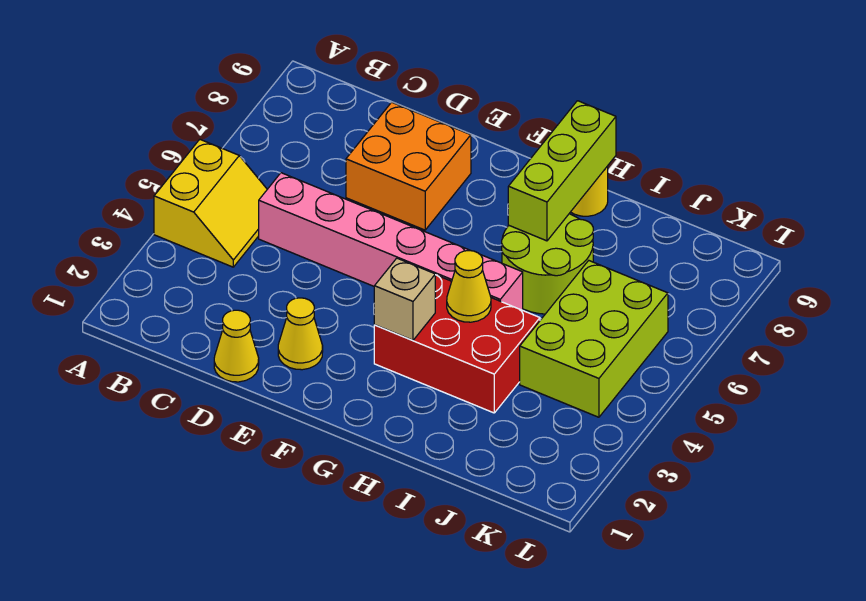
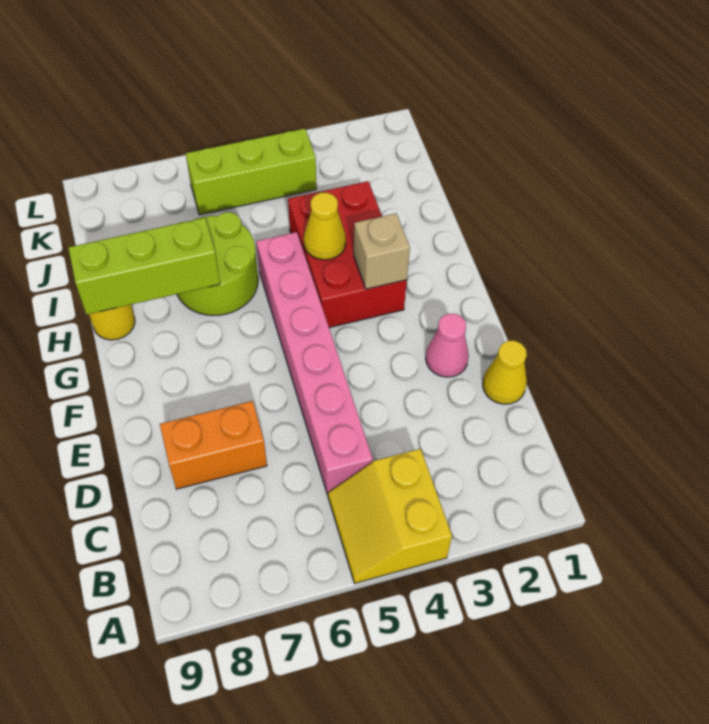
yellow 2x2 slope [154,140,267,267] -> yellow 2x2 slope turned to [328,449,452,583]
orange 2x2 brick [346,102,471,230] -> orange 1x2 brick [160,401,267,489]
yellow 1x1 cone [278,298,323,370] -> pink 1x1 cone [426,314,469,377]
lime 2x3 brick [520,261,668,417] -> lime 1x3 brick [186,129,316,215]

